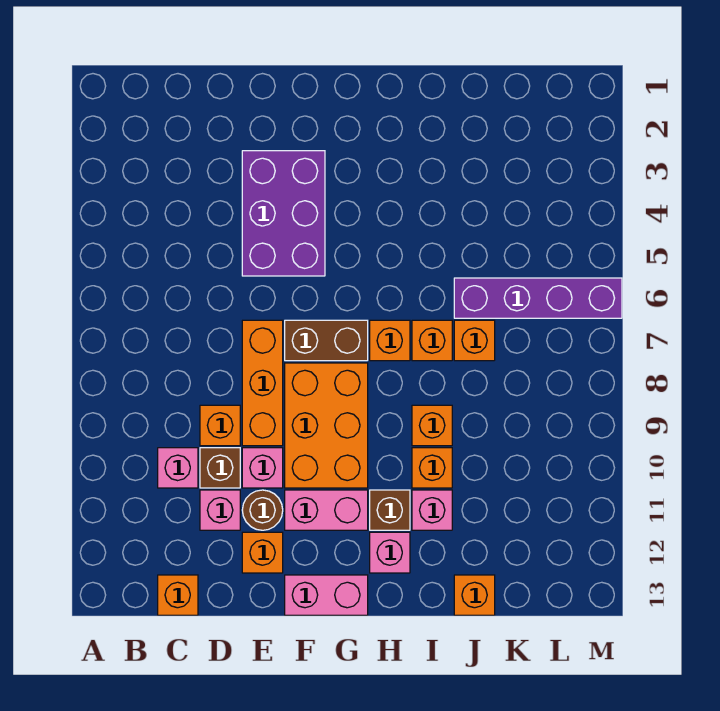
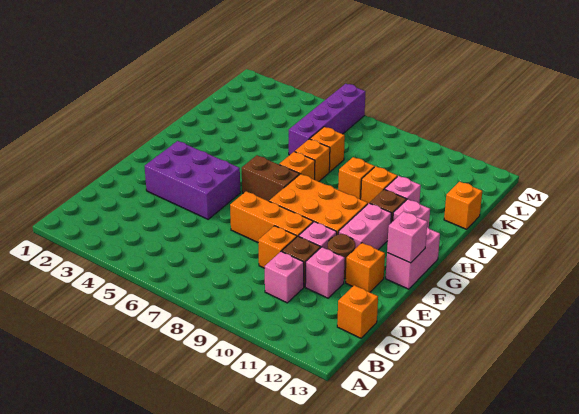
brown 1x2 brick [285,320,368,361] -> brown 1x2 brick turned to [242,155,299,201]
none -> pink 1x1 brick [387,211,427,263]

